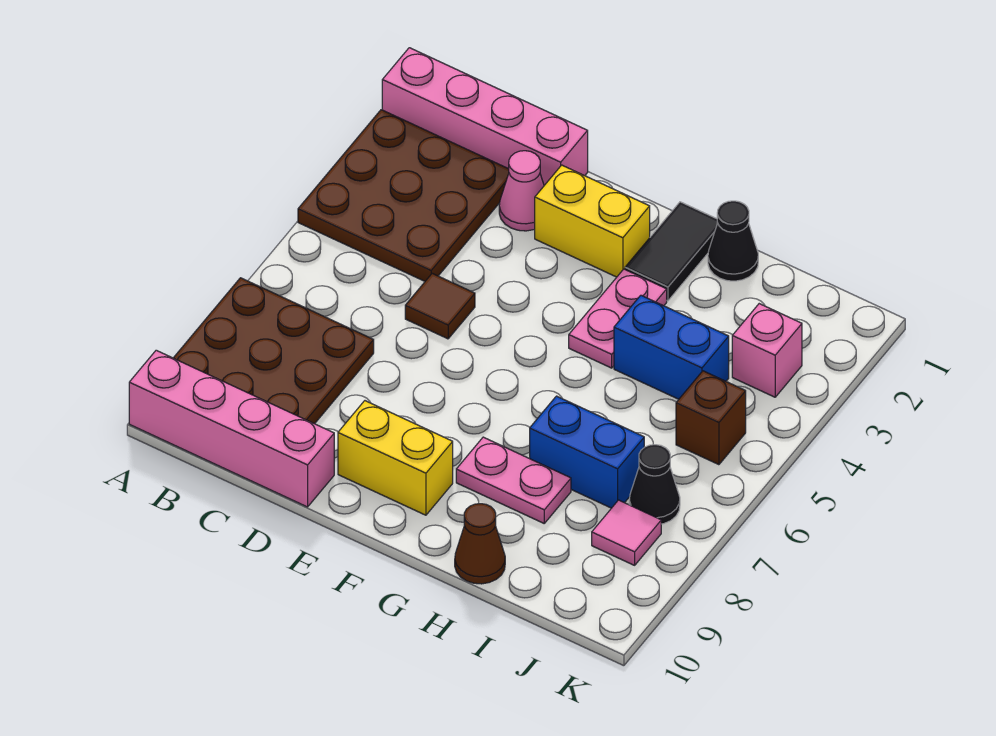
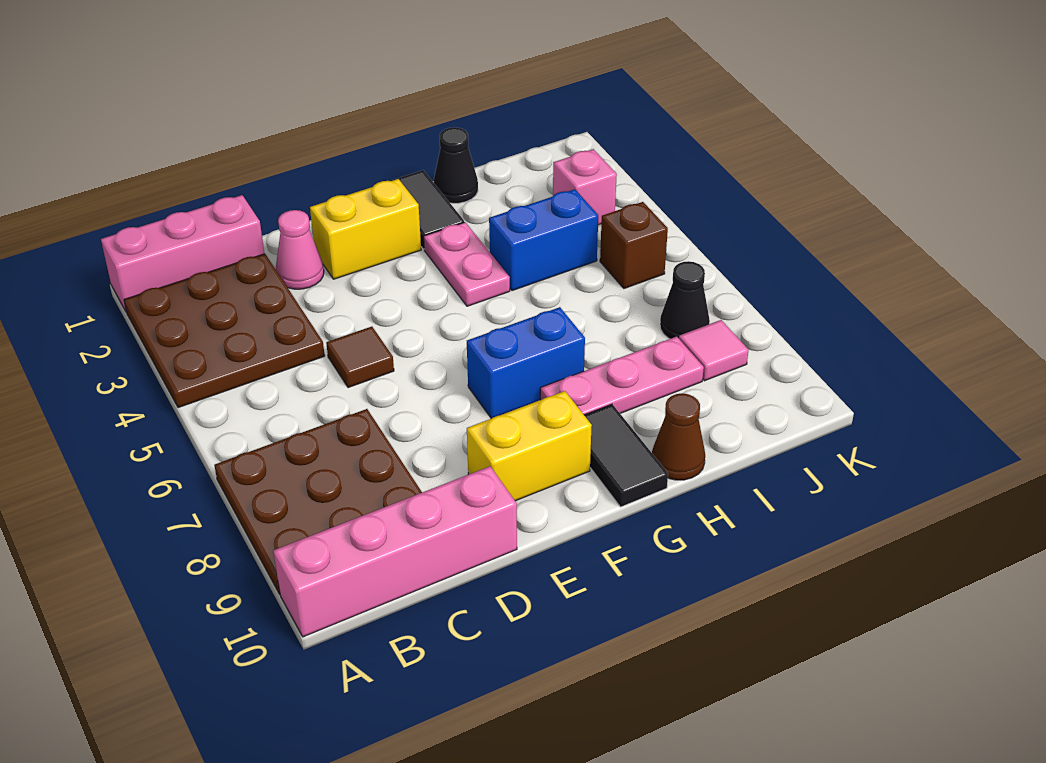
pink 1x4 brick [382,48,588,185] -> pink 1x3 brick [101,195,264,312]
pink 1x2 plate [456,437,571,523] -> pink 1x3 plate [540,337,704,415]
none -> black 1x2 tile [584,404,668,507]
blue 1x2 brick [530,396,644,508] -> blue 1x2 brick moved to [467,307,585,419]

